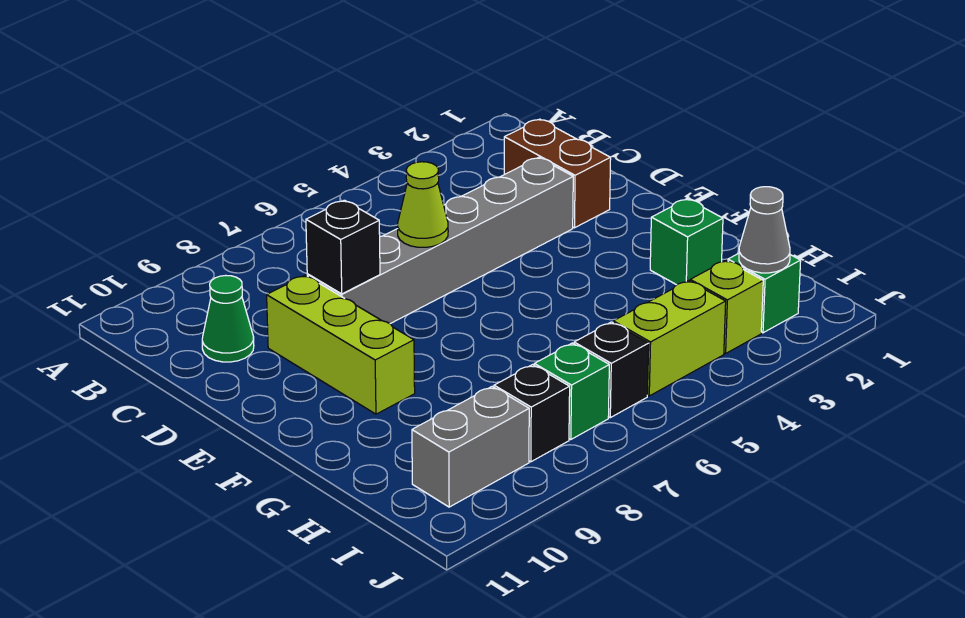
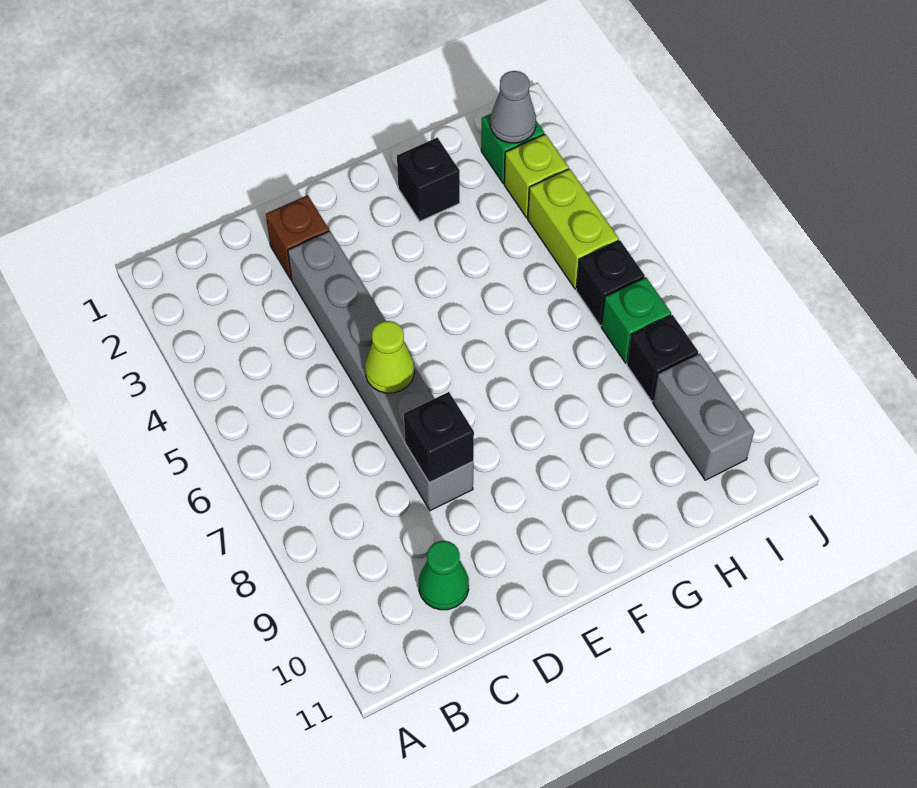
brown 1x2 brick [504,119,611,228] -> brown 1x1 brick [266,195,329,280]
lime 1x3 brick [267,275,415,414] -> none
green 1x1 brick [650,199,723,285] -> black 1x1 brick [397,137,460,221]

